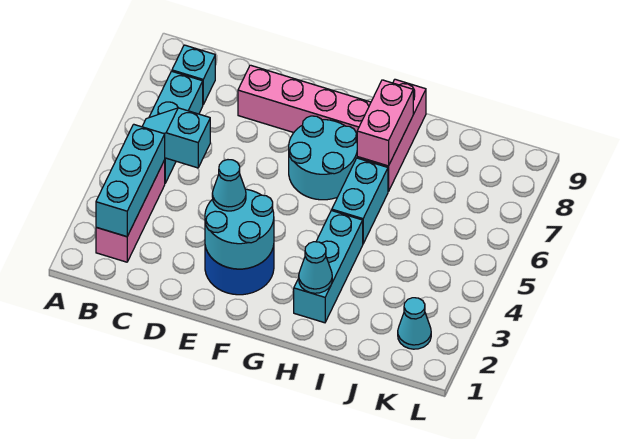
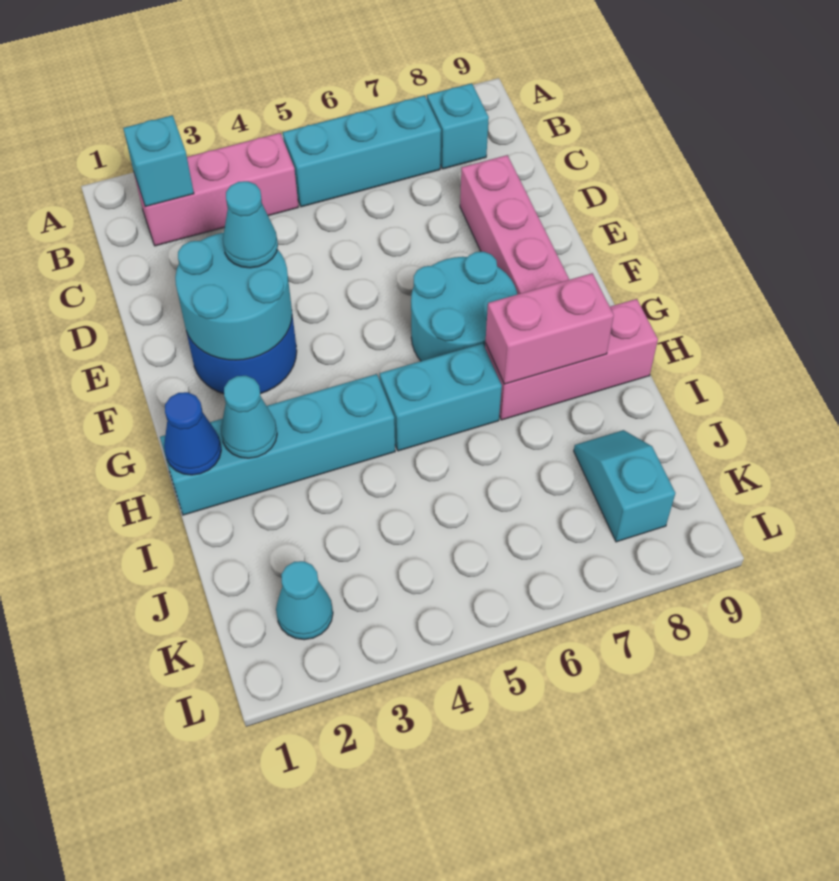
cyan 1x3 brick [96,124,165,237] -> cyan 1x1 brick [123,115,194,207]
cyan 1x2 slope [142,108,210,168] -> cyan 1x2 slope moved to [574,430,675,542]
none -> blue 1x1 cone [164,392,221,475]
cyan 1x3 brick [294,211,363,323] -> cyan 1x4 brick [160,374,395,515]

